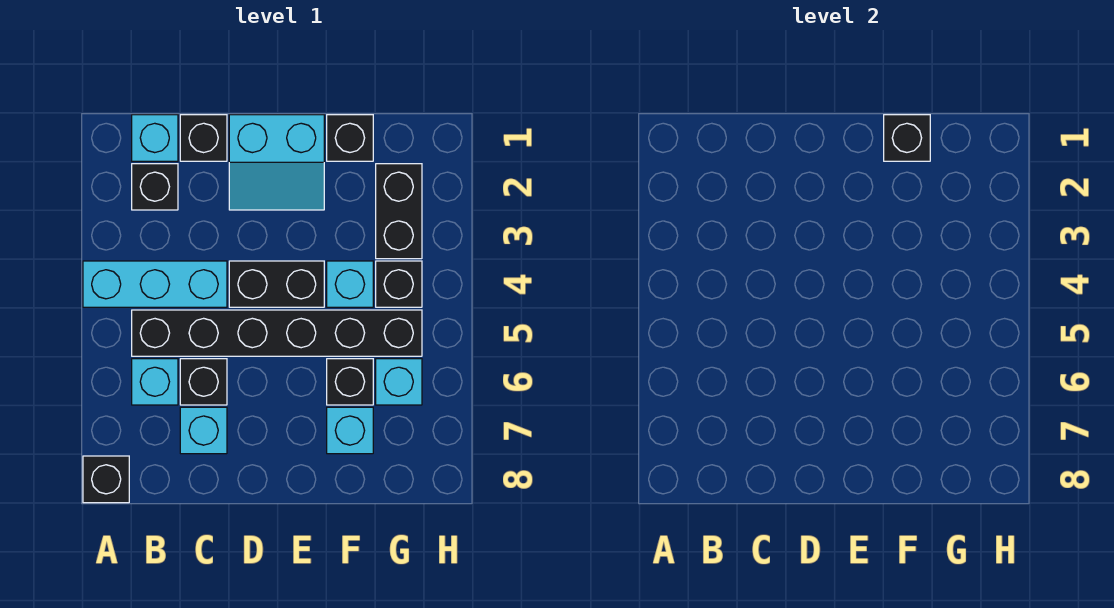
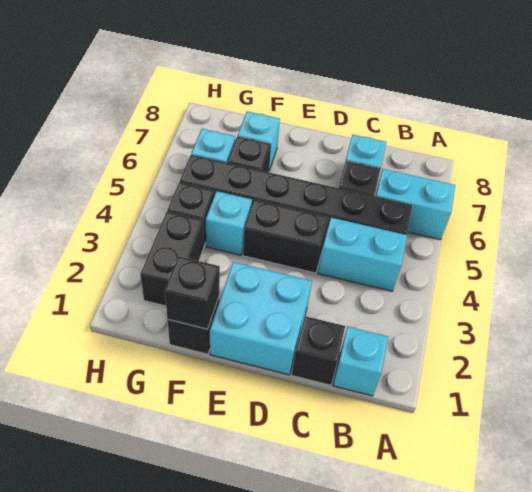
cyan 1x3 brick [83,261,227,307] -> cyan 1x2 brick [318,218,407,291]
black 1x1 brick [83,456,129,503] -> none
black 1x1 brick [132,164,178,210] -> none
cyan 1x1 brick [132,359,178,405] -> cyan 1x2 brick [375,169,455,240]
cyan 2x2 slope [229,115,324,210] -> cyan 2x2 brick [210,262,312,375]

